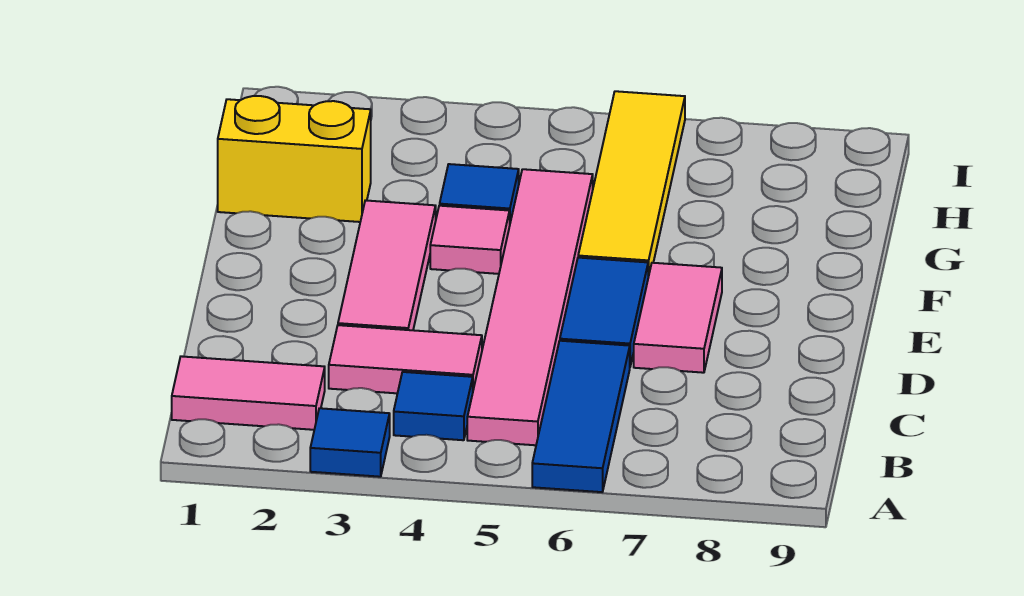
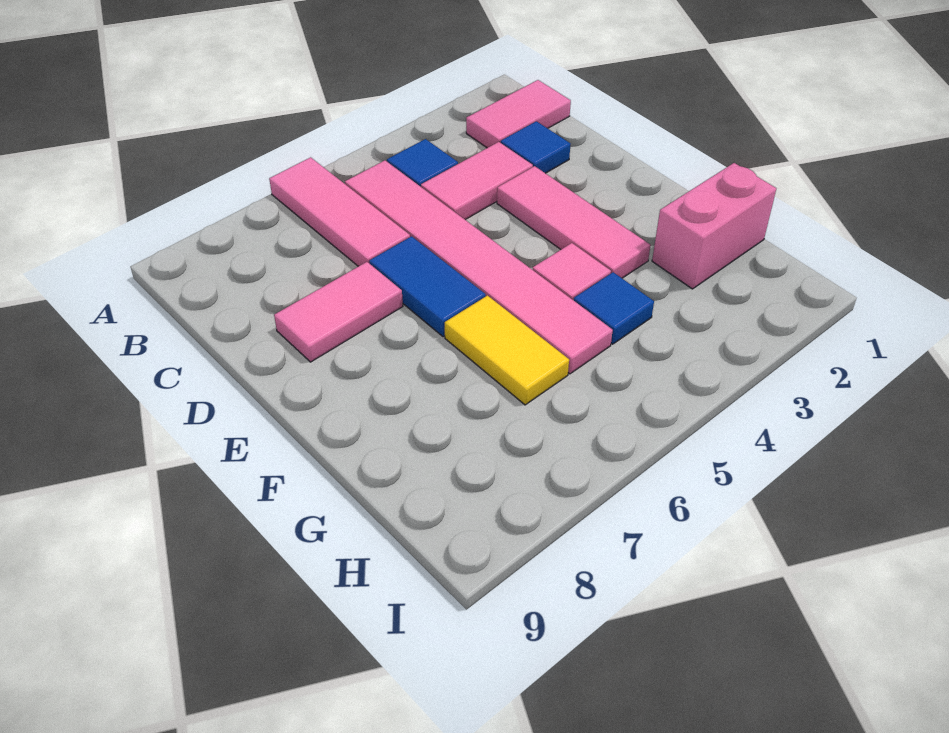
blue 1x1 tile [310,408,390,477] -> blue 1x1 tile moved to [501,121,570,173]
blue 1x3 tile [532,341,630,492] -> pink 1x3 tile [269,157,410,266]
pink 1x2 tile [634,263,722,373] -> pink 1x2 tile turned to [274,262,403,362]
yellow 1x4 tile [578,91,685,277] -> yellow 1x2 tile [445,296,569,405]
yellow 1x2 brick [218,96,371,222] -> pink 1x2 brick [652,163,776,289]

